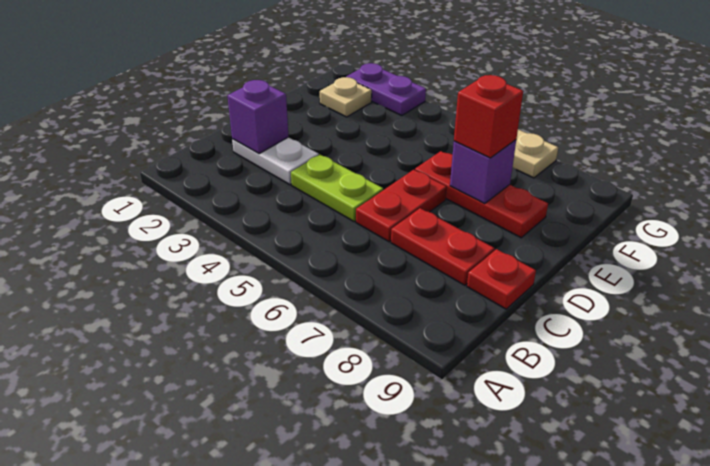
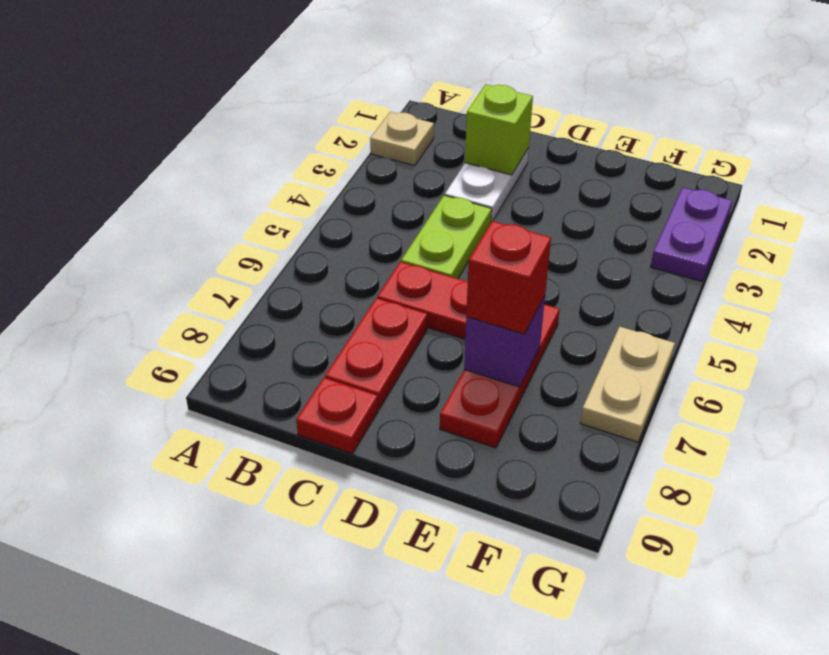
purple 1x1 brick [227,80,289,154] -> lime 1x1 brick [465,84,533,175]
tan 1x1 plate [320,77,372,117] -> tan 1x1 plate moved to [370,112,434,166]

